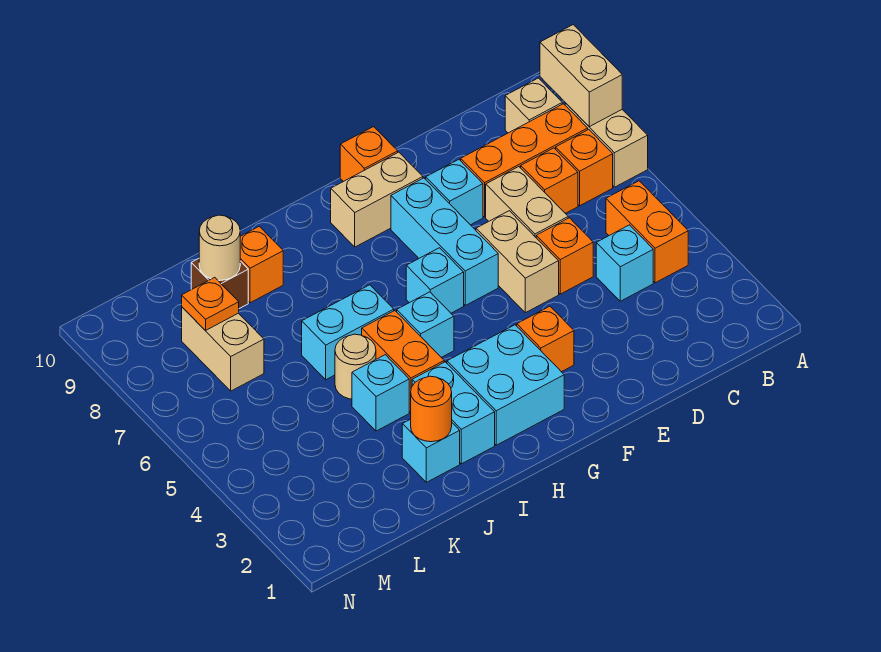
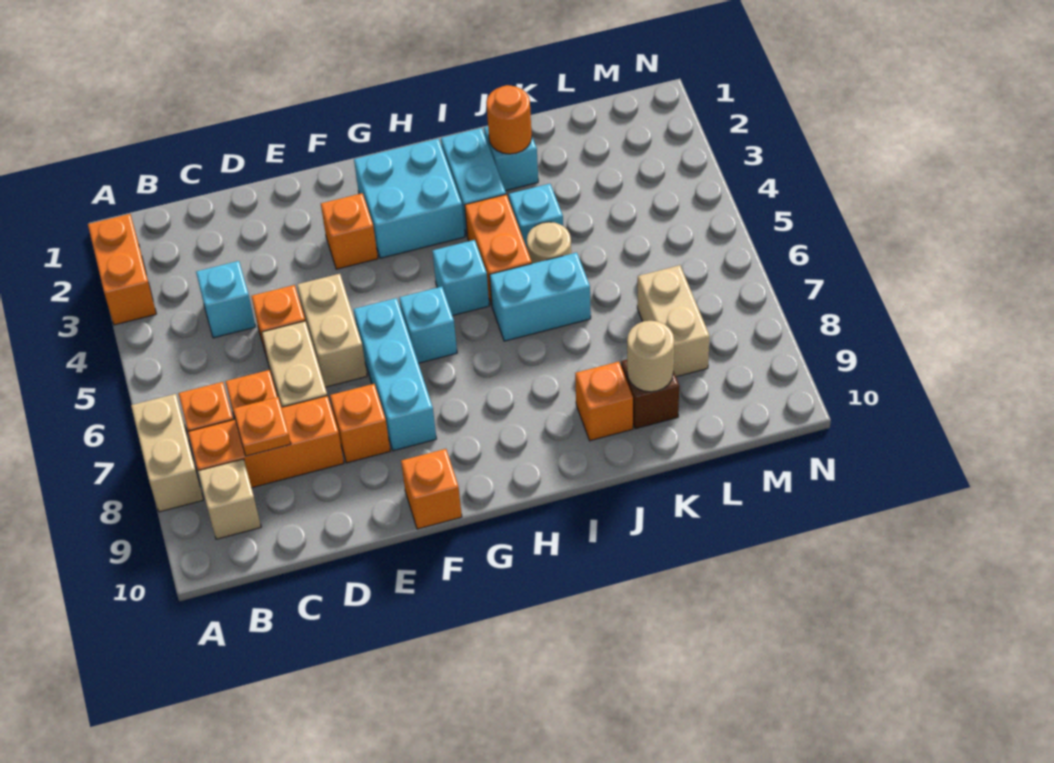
tan 1x2 brick [540,25,622,127] -> none
orange 1x2 brick [606,181,688,283] -> orange 1x2 brick moved to [88,214,156,325]
cyan 1x1 brick [426,159,483,225] -> orange 1x1 brick [330,384,390,463]
tan 1x2 brick [331,152,423,247] -> none
orange 1x1 plate [182,277,239,331] -> orange 1x1 plate moved to [233,397,291,456]

